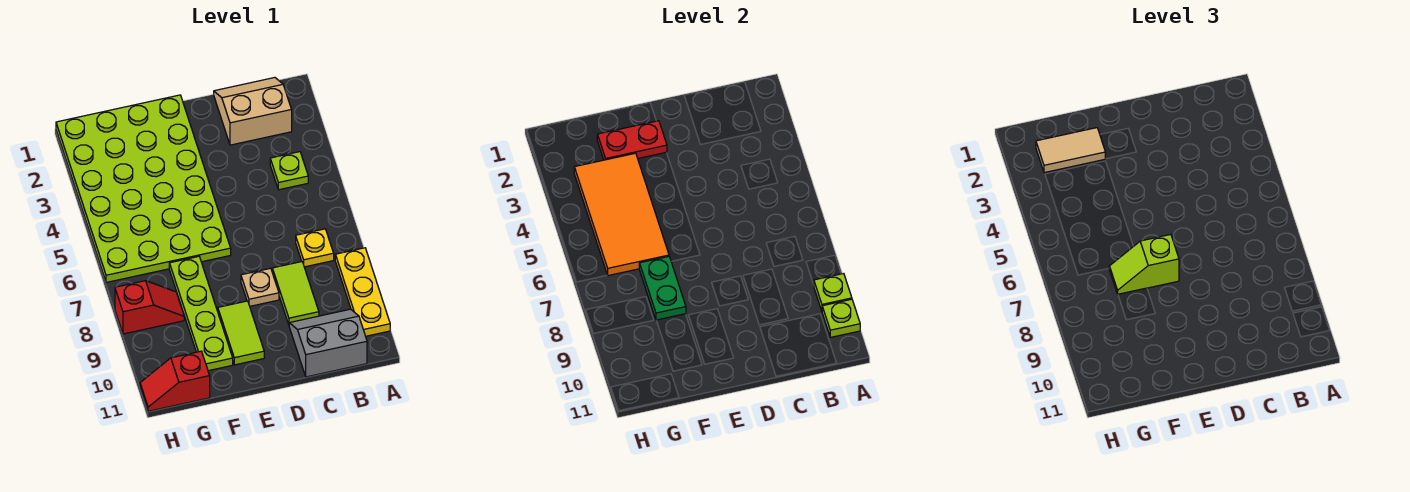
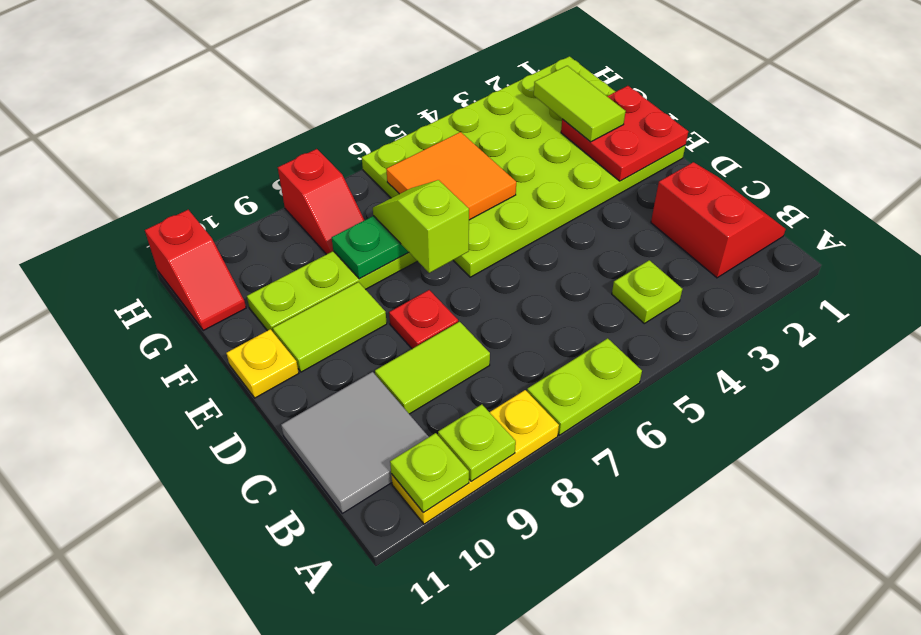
none -> lime 1x2 plate [527,338,642,435]
tan 2x2 slope [214,78,292,145] -> red 2x2 slope [651,162,786,278]
yellow 1x1 plate [296,229,334,267] -> yellow 1x1 plate moved to [226,329,299,398]
grey 2x2 slope [289,309,367,377] -> grey 2x2 tile [281,372,428,513]
tan 1x1 plate [241,268,279,306] -> red 1x1 plate [389,290,458,349]
red 1x2 plate [597,121,667,160] -> red 2x2 plate [561,86,688,181]
tan 1x2 tile [1036,128,1105,173] -> lime 1x2 tile [534,66,626,142]
orange 2x4 tile [574,153,669,276] -> orange 2x2 tile [386,132,516,220]
red 1x2 slope [140,351,210,411] -> red 1x2 slope turned to [145,210,246,330]

